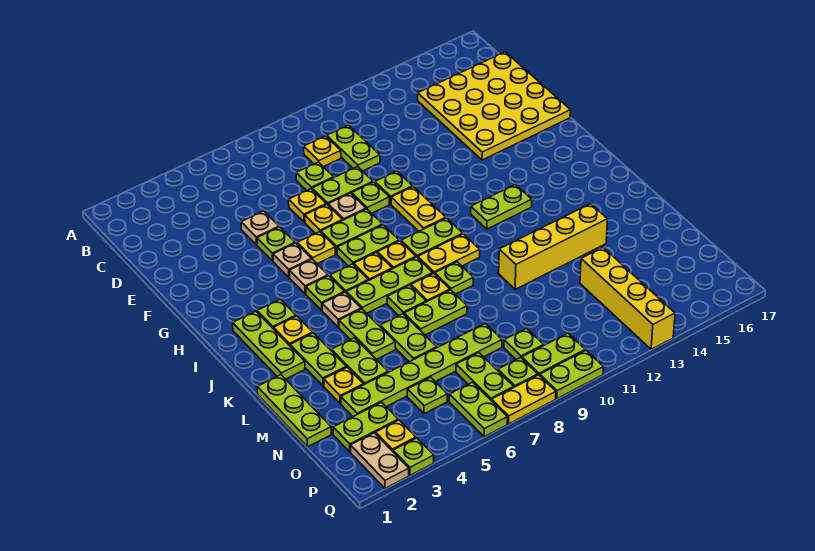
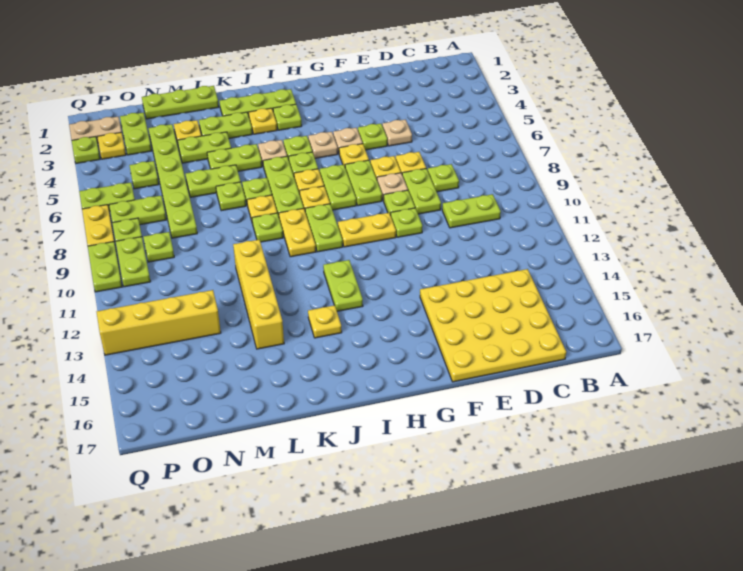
yellow 1x1 plate [304,136,341,167] -> yellow 1x1 plate moved to [308,305,342,338]
lime 1x2 plate [404,290,467,335] -> lime 1x1 plate [216,182,246,211]

